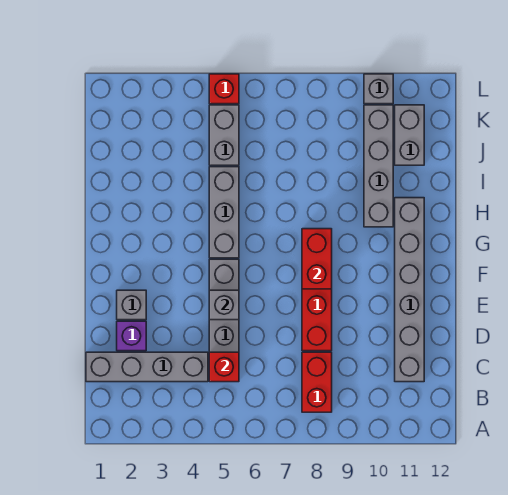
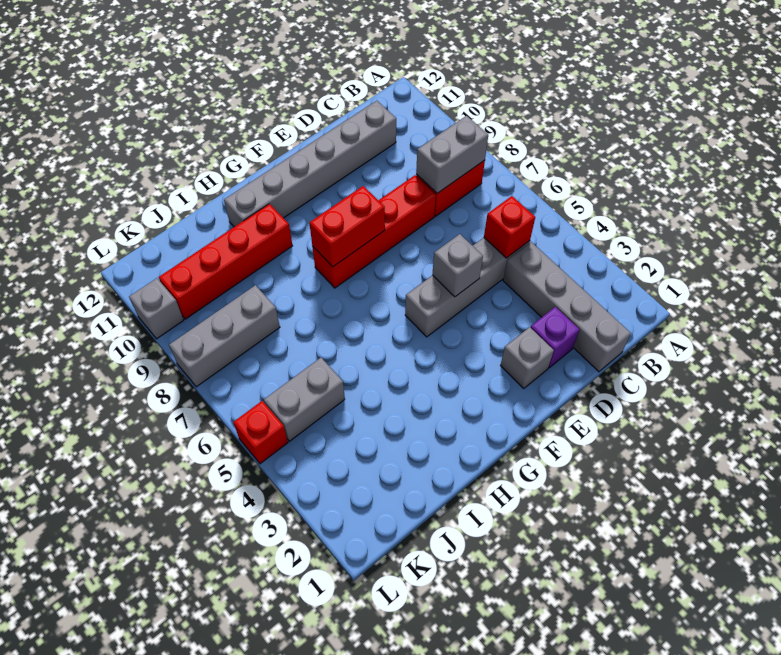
grey 1x3 brick [209,167,239,258] -> grey 1x3 brick moved to [169,285,280,387]
grey 1x4 brick [364,105,393,227] -> red 1x4 brick [159,204,292,319]
grey 1x2 brick [395,105,424,165] -> grey 1x2 brick moved to [416,116,488,193]

